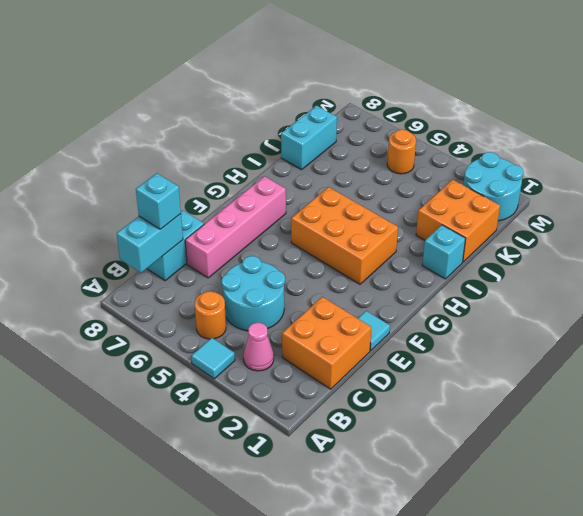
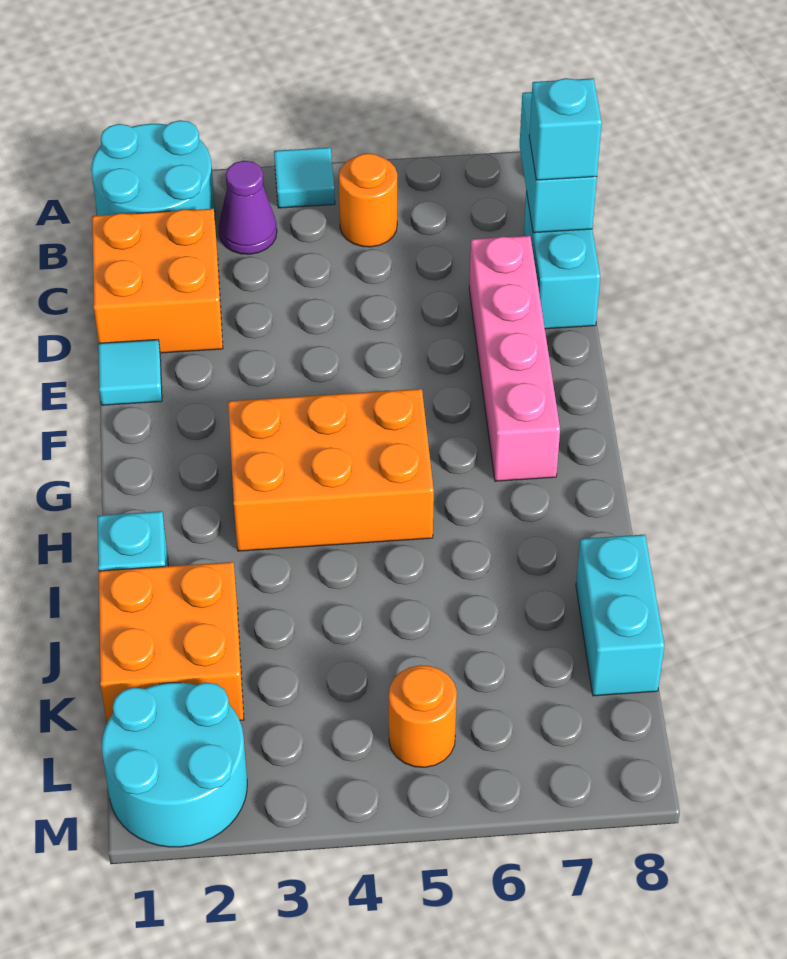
pink 1x1 cone [243,323,274,371] -> purple 1x1 cone [219,161,277,254]
cyan 2x2 round brick [222,256,285,331] -> cyan 2x2 round brick moved to [91,120,215,216]

